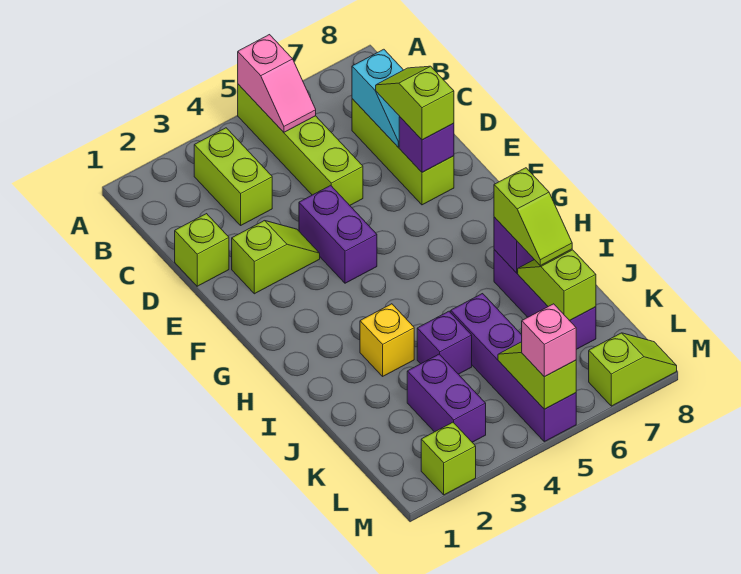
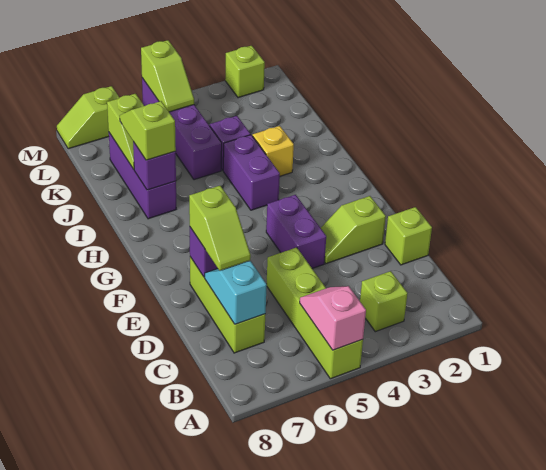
lime 1x2 brick [194,128,272,225] -> lime 1x1 brick [360,271,408,332]
purple 1x2 brick [407,354,486,442] -> purple 1x2 brick moved to [223,135,280,210]
pink 1x1 brick [521,304,576,377] -> none

